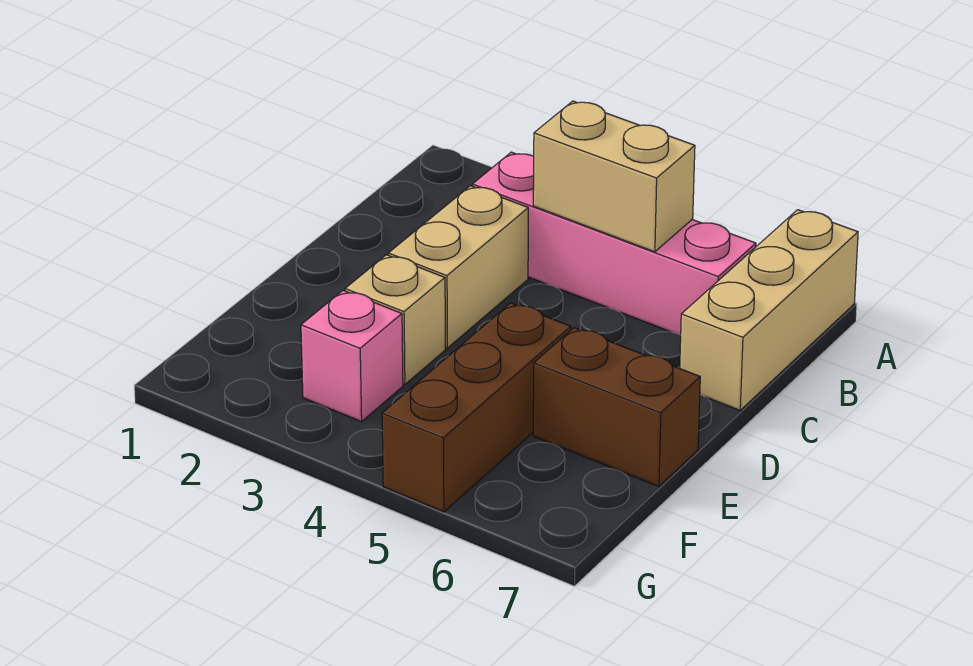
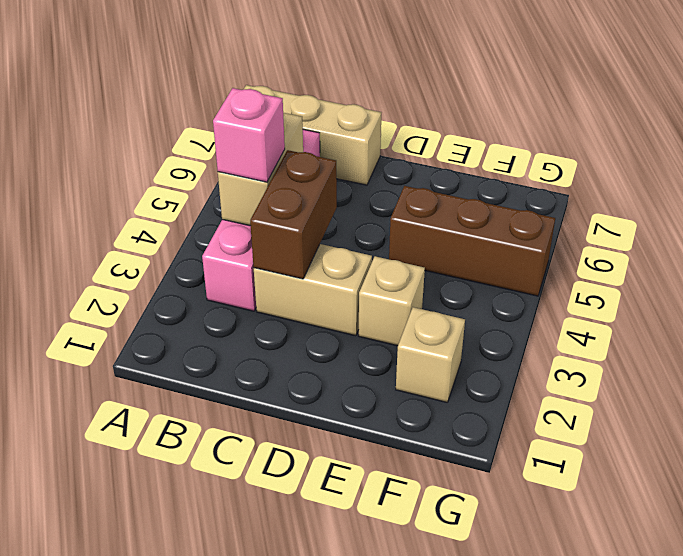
brown 1x2 brick [533,328,700,487] -> brown 1x2 brick moved to [250,150,337,279]
none -> tan 1x1 brick [396,307,465,402]
pink 1x1 brick [301,290,403,422] -> pink 1x1 brick moved to [213,88,285,182]

